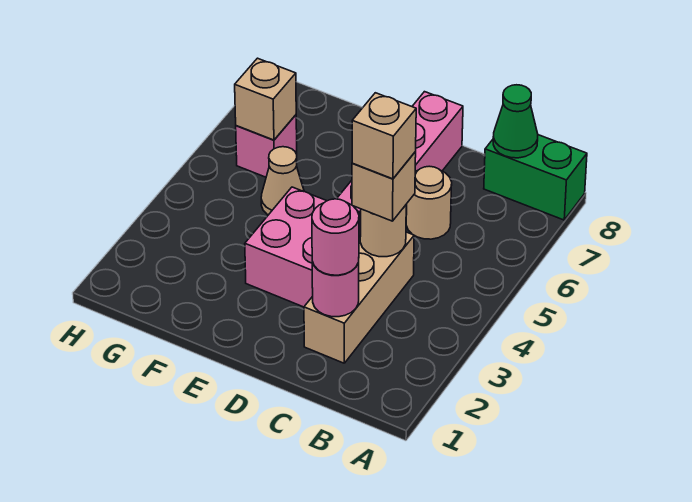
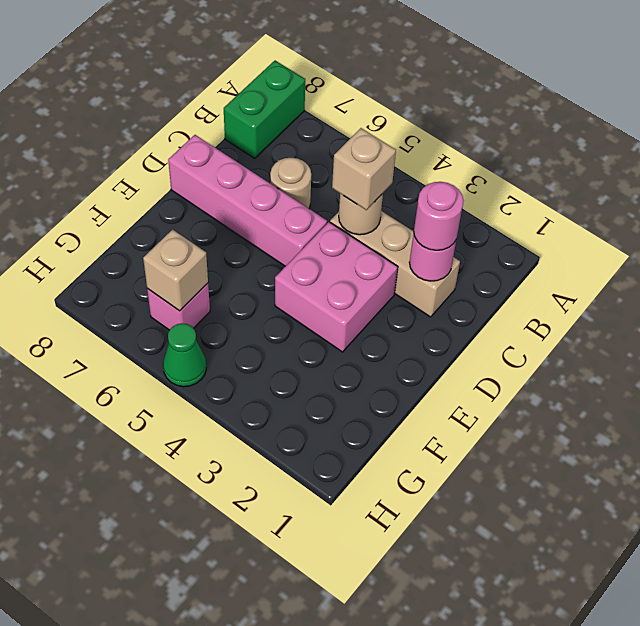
green 1x1 cone [493,85,538,158] -> green 1x1 cone moved to [163,323,206,387]
tan 1x1 brick [352,93,416,179] -> none
tan 1x1 cone [261,147,304,215] -> none

